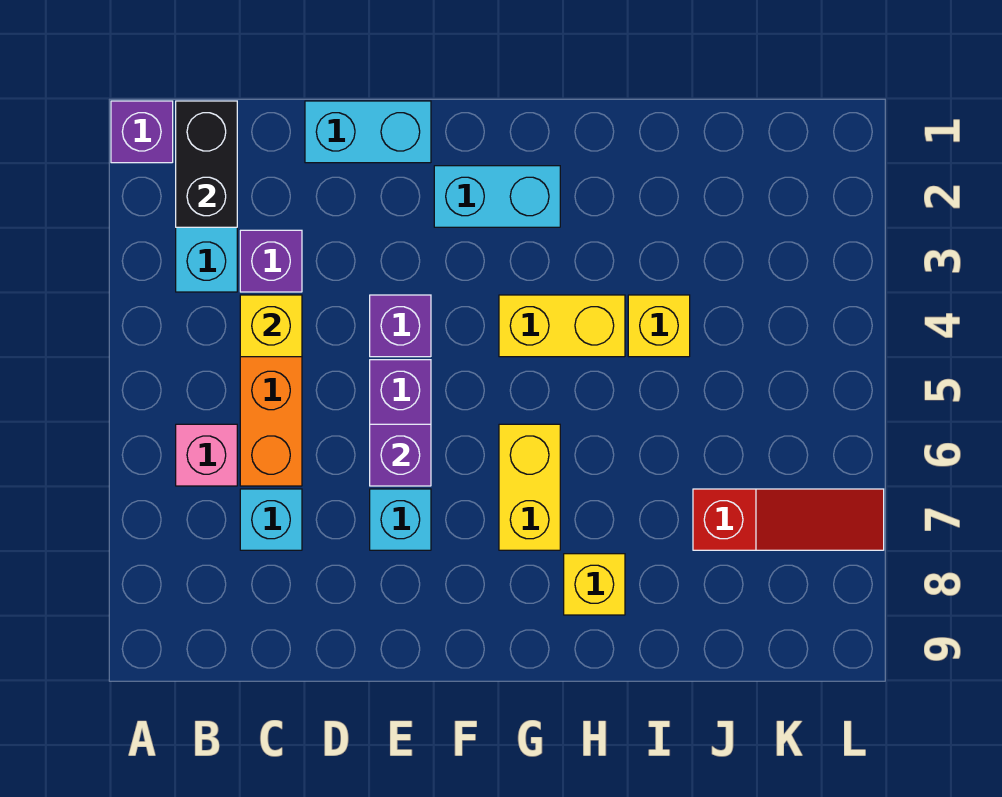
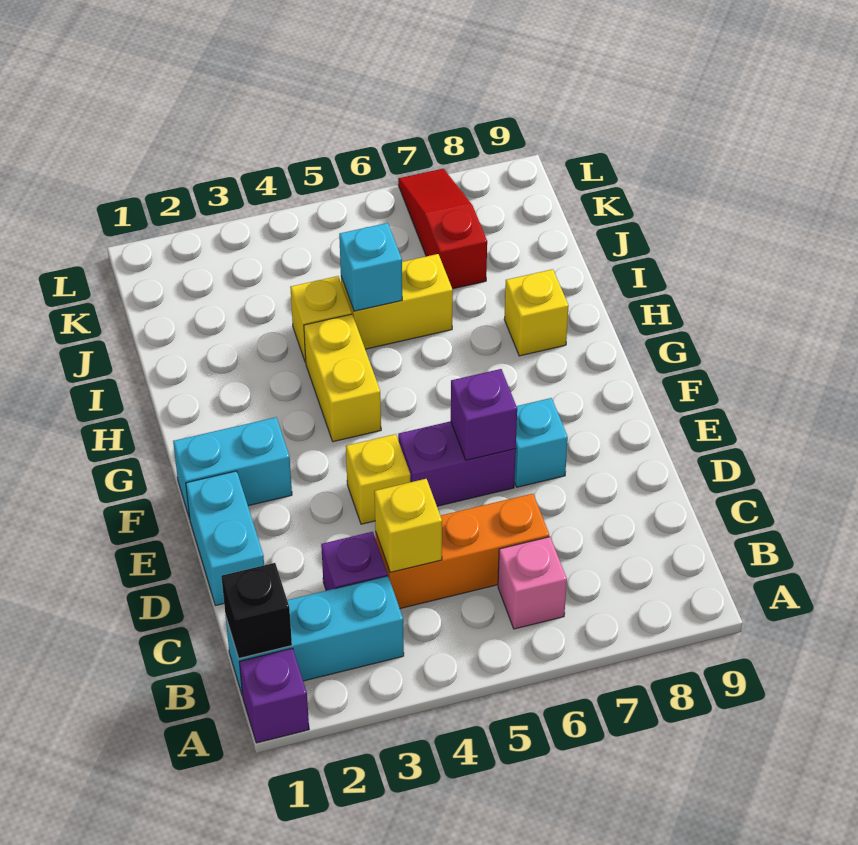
black 1x2 brick [176,101,237,227] -> black 1x1 brick [221,563,292,658]
cyan 1x1 brick [240,489,302,550] -> cyan 1x1 brick moved to [339,223,402,311]
purple 1x1 brick [370,295,431,357] -> yellow 1x1 brick [346,434,410,524]
cyan 1x2 brick [434,166,560,227] -> cyan 1x2 brick turned to [173,417,292,519]
yellow 1x2 brick [499,424,560,550] -> yellow 1x2 brick moved to [341,254,453,349]

